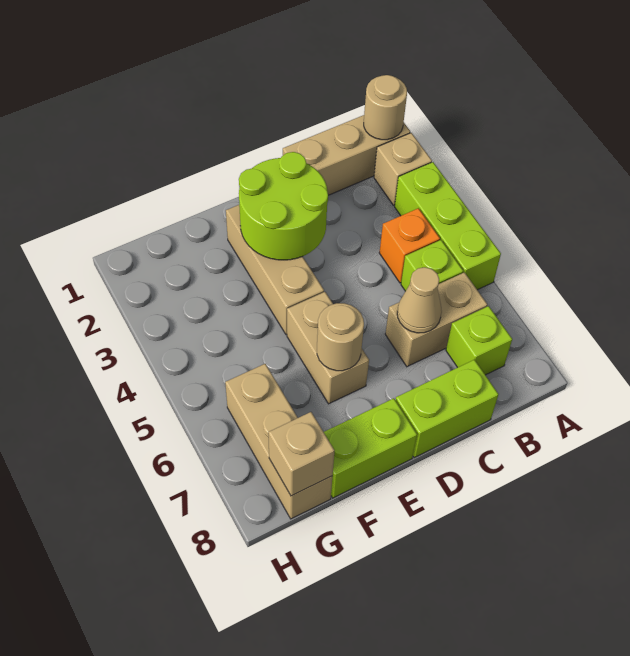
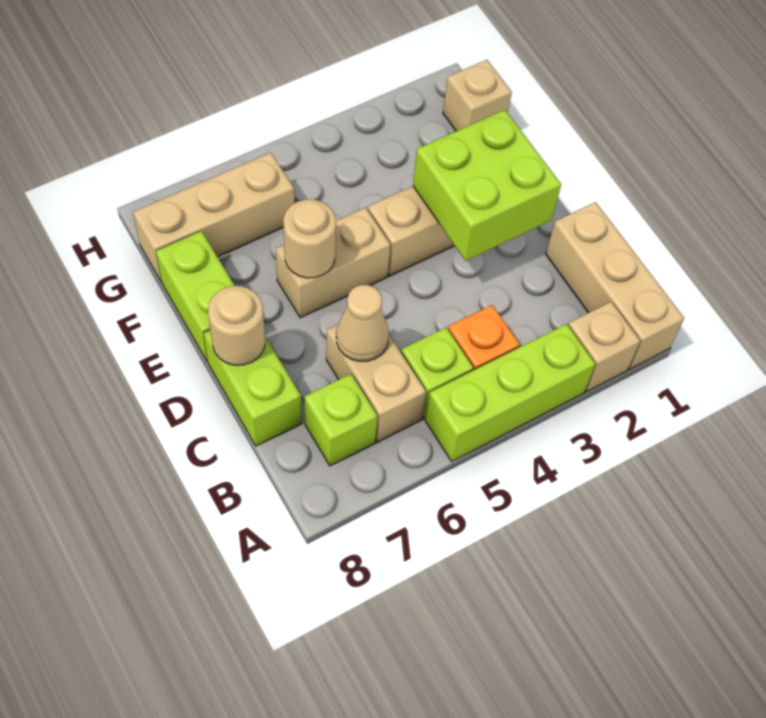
tan 1x1 round brick [364,75,407,140] -> tan 1x1 round brick moved to [208,286,265,365]
lime 2x2 round brick [239,152,328,260] -> lime 2x2 brick [413,110,561,261]
tan 1x1 brick [268,412,335,496] -> tan 1x1 brick moved to [443,60,512,131]

